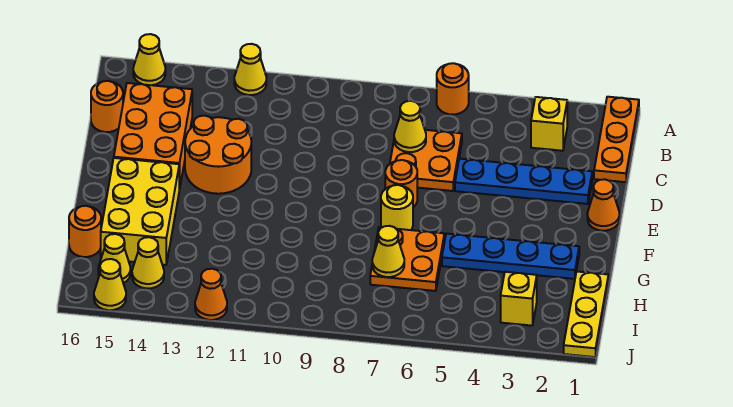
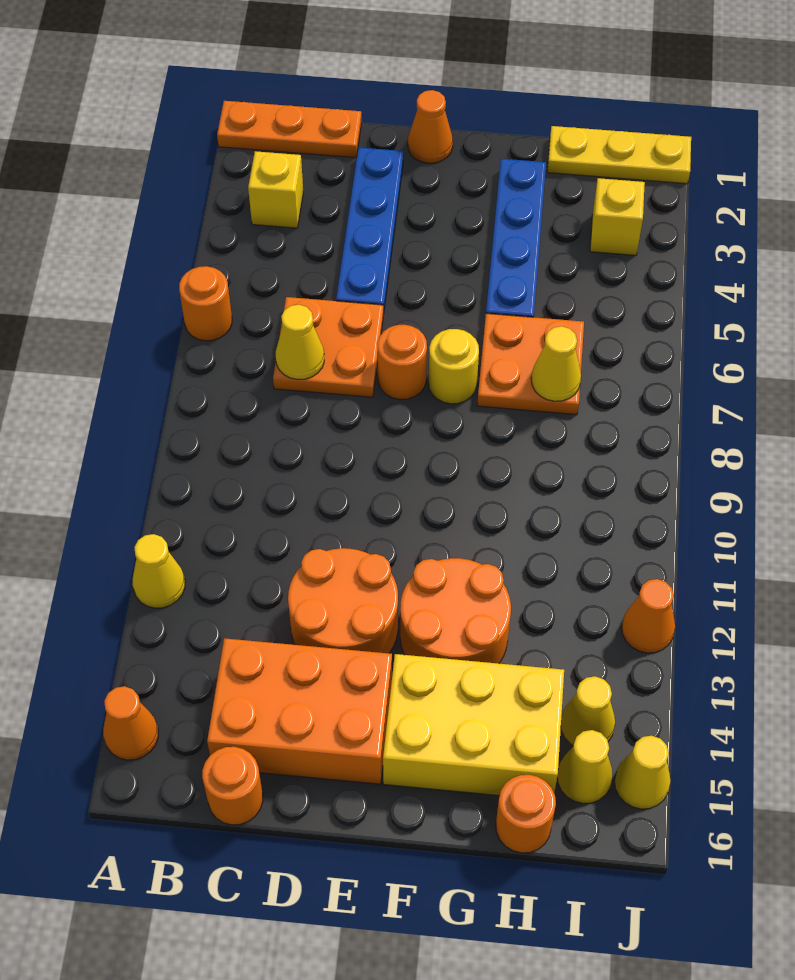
yellow 1x1 cone [133,34,165,85] -> orange 1x1 cone [103,686,158,760]
none -> orange 2x2 round brick [400,558,511,664]

